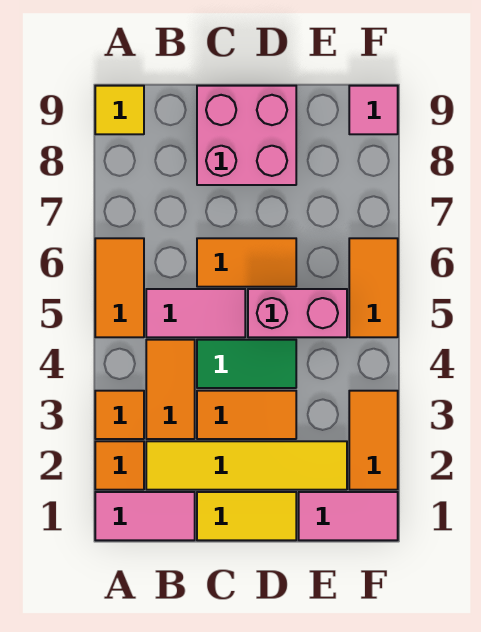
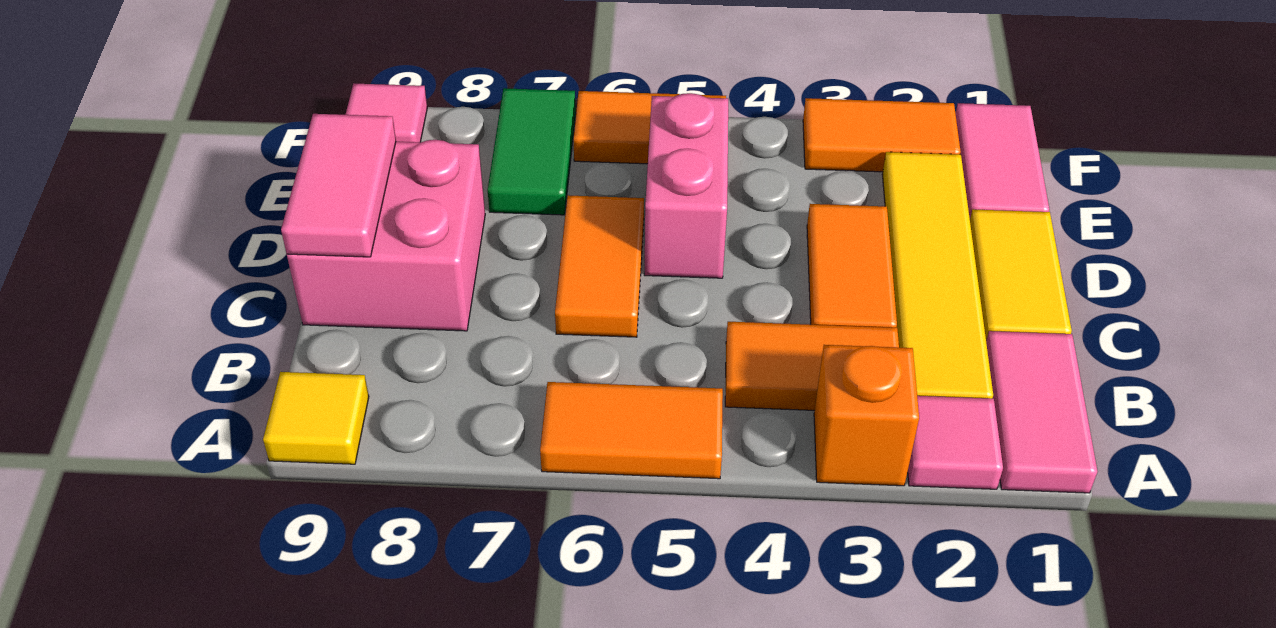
orange 1x1 tile [95,441,144,490] -> pink 1x1 tile [908,396,1003,489]
orange 1x1 tile [95,391,144,439] -> orange 1x1 brick [814,345,919,486]
pink 1x2 tile [146,289,245,337] -> pink 1x2 tile moved to [281,114,396,257]
green 1x2 tile [197,340,296,388] -> green 1x2 tile moved to [488,88,576,215]

